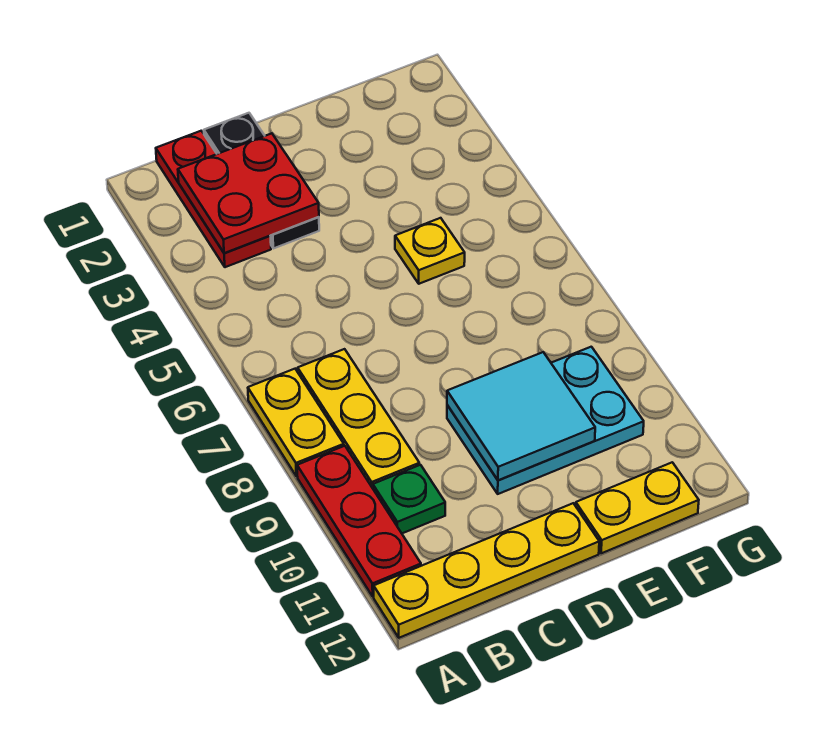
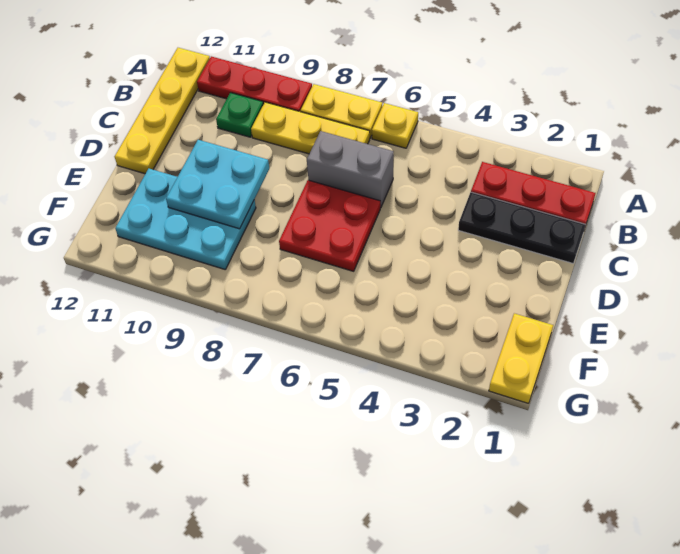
red 2x2 plate [178,133,319,253] -> red 2x2 plate moved to [279,180,380,271]
none -> grey 1x2 brick [307,131,394,208]
cyan 2x3 plate [447,347,644,494] -> cyan 2x3 plate turned to [115,168,256,269]
cyan 2x2 tile [447,352,595,480] -> cyan 2x2 plate [166,140,269,229]
yellow 1x1 plate [395,218,465,284] -> yellow 1x1 plate moved to [372,103,418,148]
yellow 1x2 plate [576,462,699,553] -> yellow 1x2 plate moved to [489,313,553,404]

